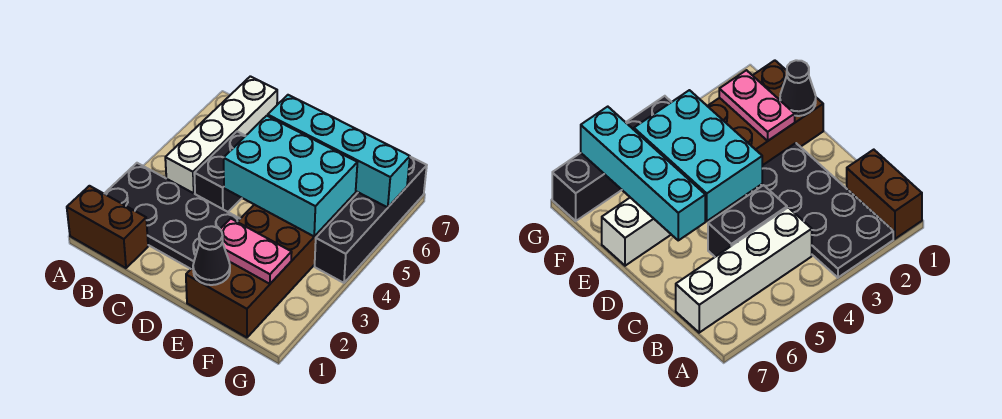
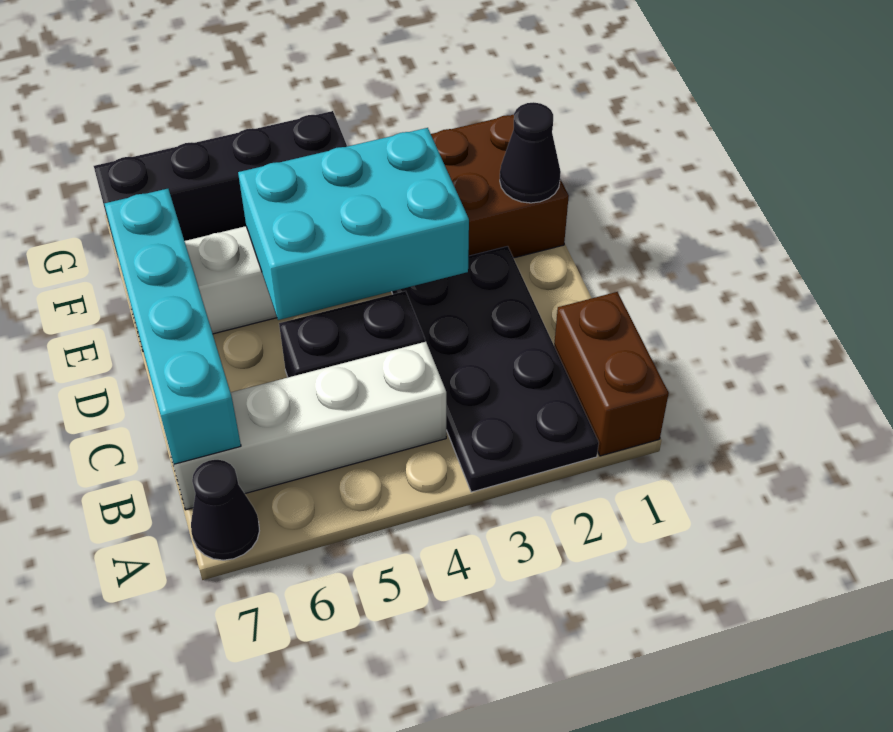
none -> black 1x1 cone [191,460,259,560]
cyan 2x3 brick [224,116,357,236] -> cyan 2x3 brick turned to [238,128,469,320]
cyan 1x4 brick [268,95,410,207] -> cyan 1x4 brick moved to [105,189,241,464]
pink 1x2 plate [220,219,292,284] -> none

